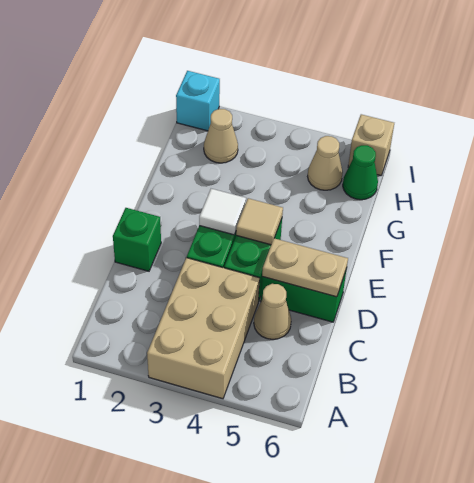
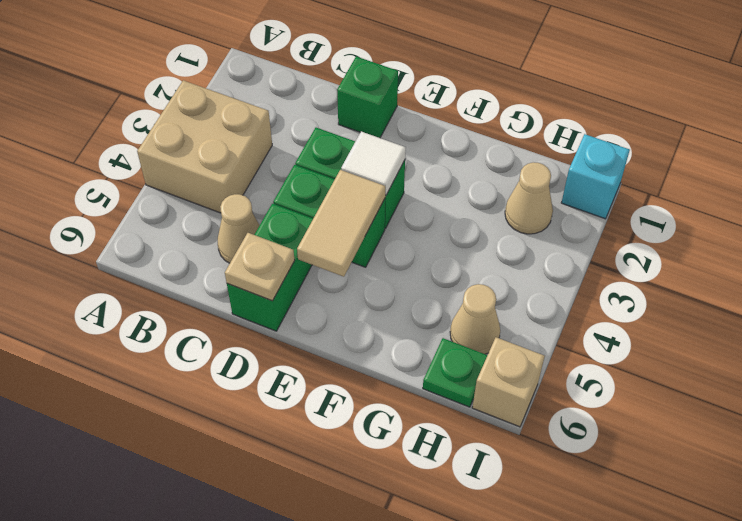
tan 2x3 brick [147,258,260,399] -> tan 2x2 brick [137,80,272,213]
tan 1x2 plate [262,238,348,297] -> tan 1x1 plate [225,233,295,301]
tan 1x1 tile [236,198,283,245] -> tan 1x2 tile [297,170,385,277]
green 1x1 cone [343,145,378,200] -> green 1x1 plate [423,338,487,407]

